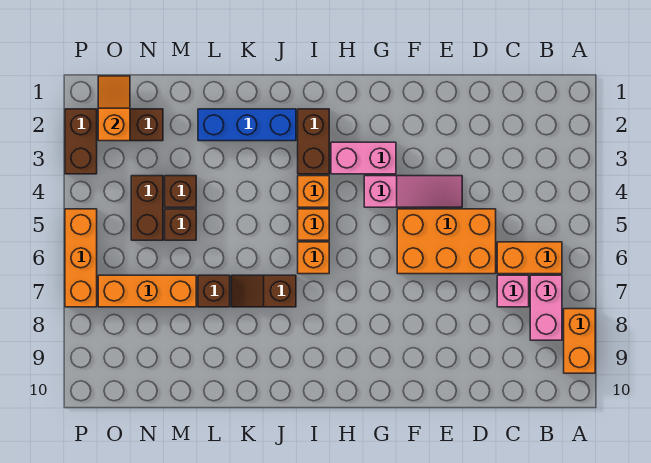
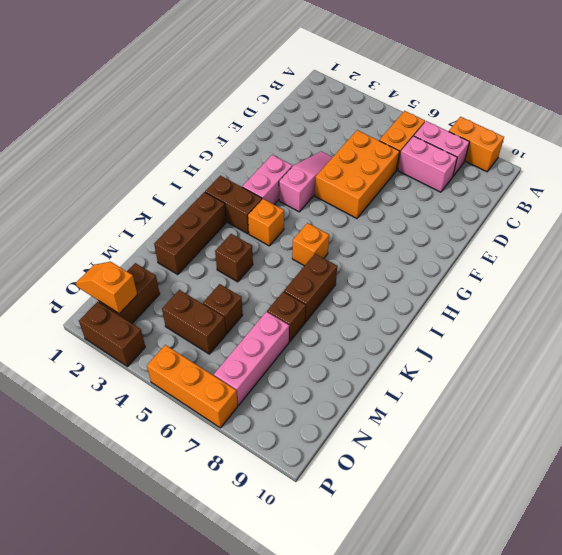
pink 1x1 brick [497,275,529,307] -> pink 1x2 brick [398,136,457,192]
orange 1x1 brick [298,209,329,240] -> none
blue 1x3 brick [198,109,296,141] -> brown 1x3 brick [154,192,226,274]
brown 1x2 slope [231,275,296,307] -> brown 1x2 brick [284,254,337,322]
brown 1x1 brick [165,176,196,207] -> brown 1x1 brick moved to [215,234,253,282]
orange 1x3 brick [98,275,196,307] -> pink 1x3 brick [214,312,289,405]

